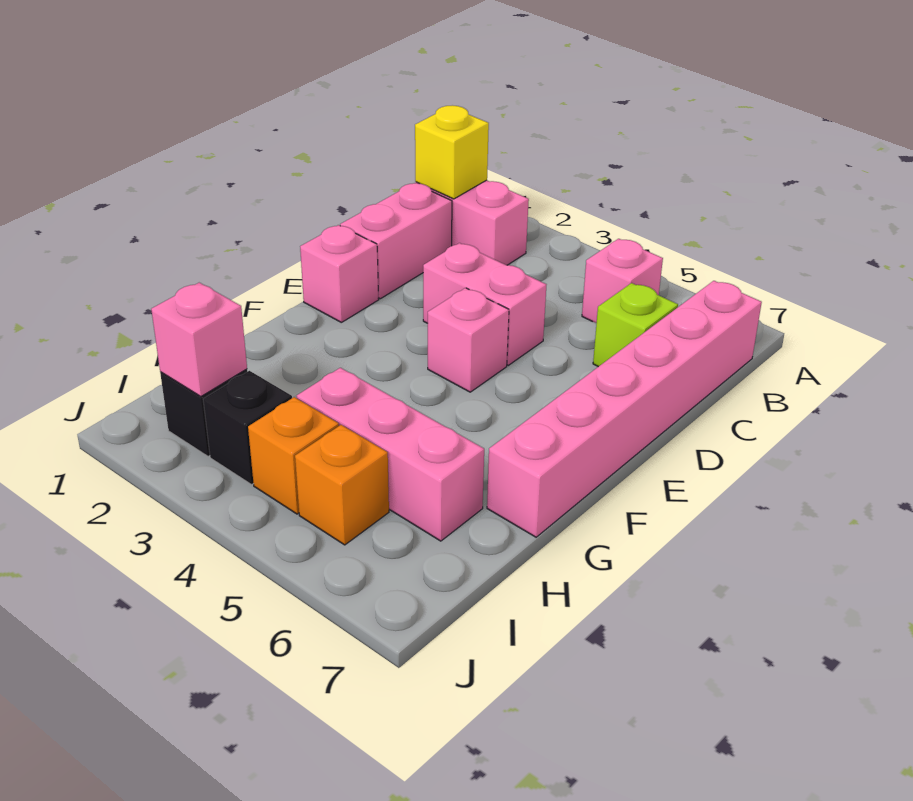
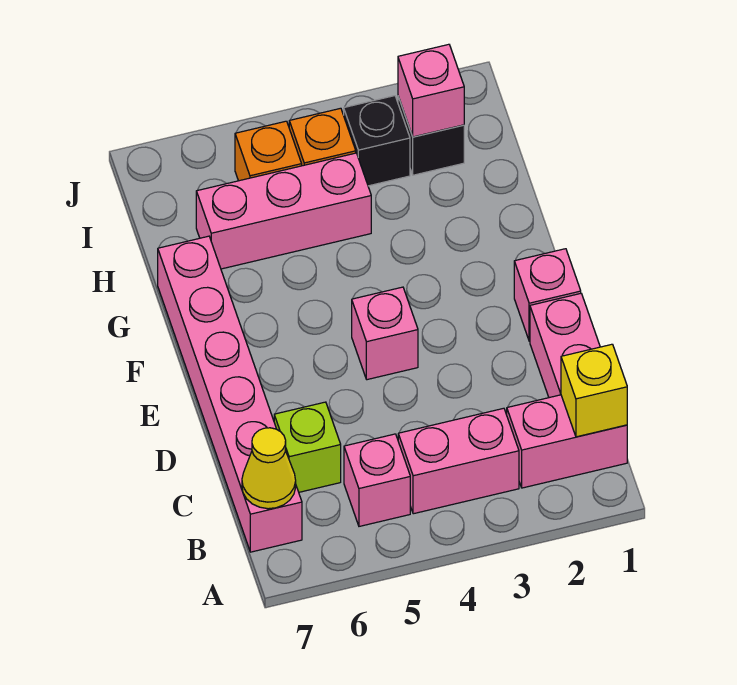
none -> yellow 1x1 cone [242,428,296,509]
pink 1x2 brick [423,243,546,365] -> pink 1x2 brick moved to [398,408,519,514]

